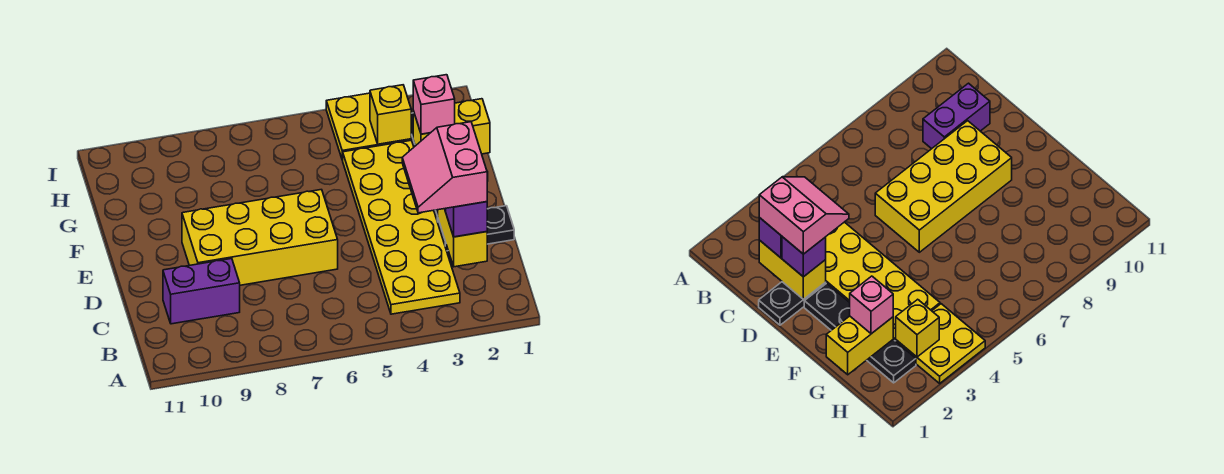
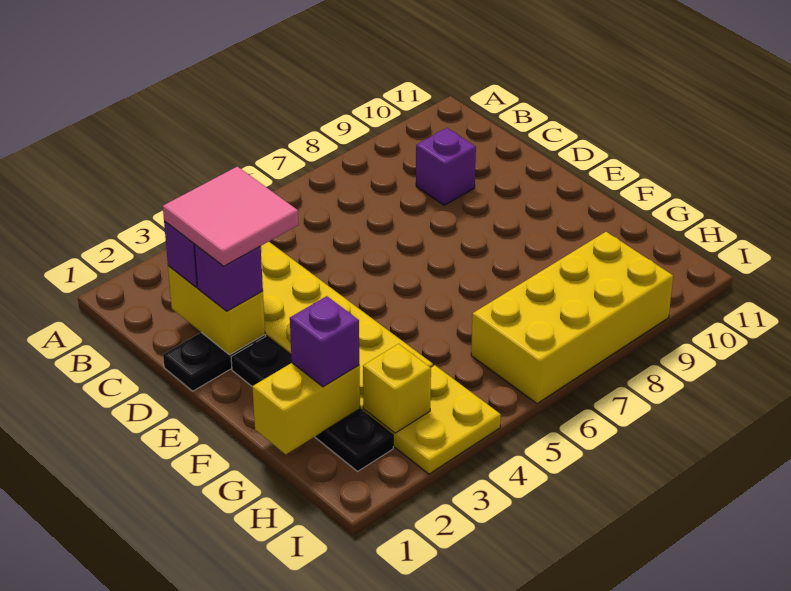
pink 2x2 slope [402,122,487,213] -> pink 2x2 tile [163,166,299,266]
purple 1x2 brick [163,259,240,324] -> purple 1x1 brick [416,128,476,205]
yellow 2x4 brick [182,190,338,285] -> yellow 2x4 brick moved to [471,232,673,403]
pink 1x1 brick [413,75,455,134] -> purple 1x1 brick [290,296,359,387]

